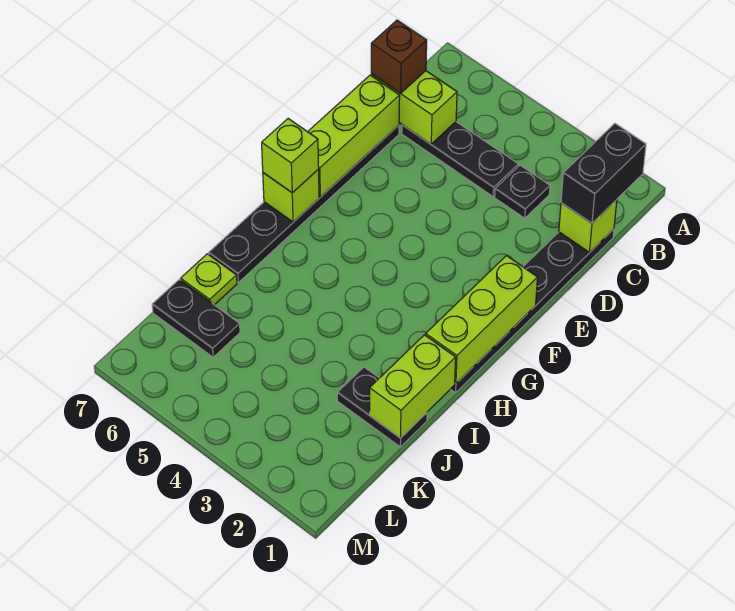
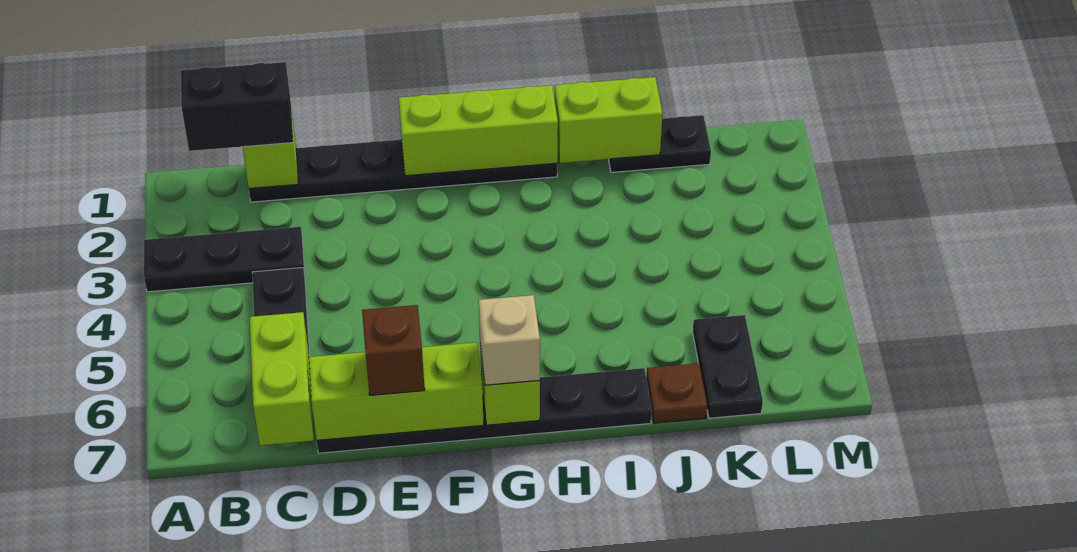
black 1x1 plate [495,165,550,218] -> black 1x3 plate [144,227,305,292]
brown 1x1 brick [371,20,427,93] -> brown 1x1 brick moved to [362,305,425,395]
lime 1x1 brick [262,119,319,193] -> tan 1x1 brick [479,295,540,385]
black 1x2 plate [337,367,427,447] -> black 1x2 plate turned to [609,115,711,172]
lime 1x1 plate [181,254,237,305] -> brown 1x1 plate [646,363,707,423]

